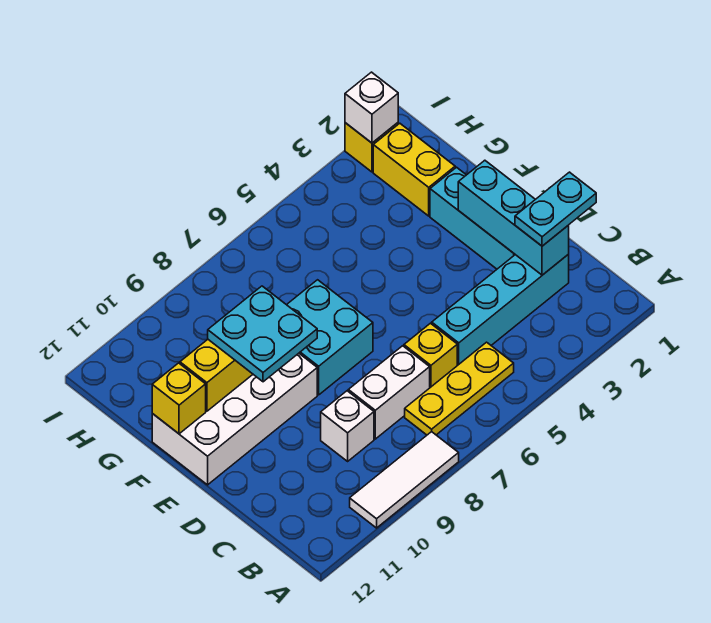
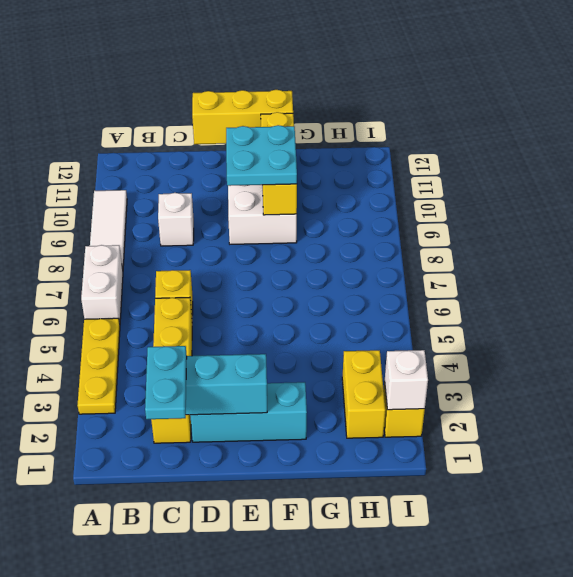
yellow 1x3 plate [405,342,514,435] -> yellow 1x3 plate moved to [78,318,120,414]
cyan 1x4 brick [432,255,569,366] -> yellow 1x4 brick [151,297,192,443]
white 1x2 brick [348,346,430,439] -> white 1x2 brick moved to [81,245,123,323]
cyan 2x2 brick [287,280,373,395] -> none
yellow 1x1 brick [152,363,206,434] -> yellow 1x3 brick [192,90,293,144]
yellow 1x2 brick [373,123,455,216] -> yellow 1x2 brick turned to [342,350,385,438]

